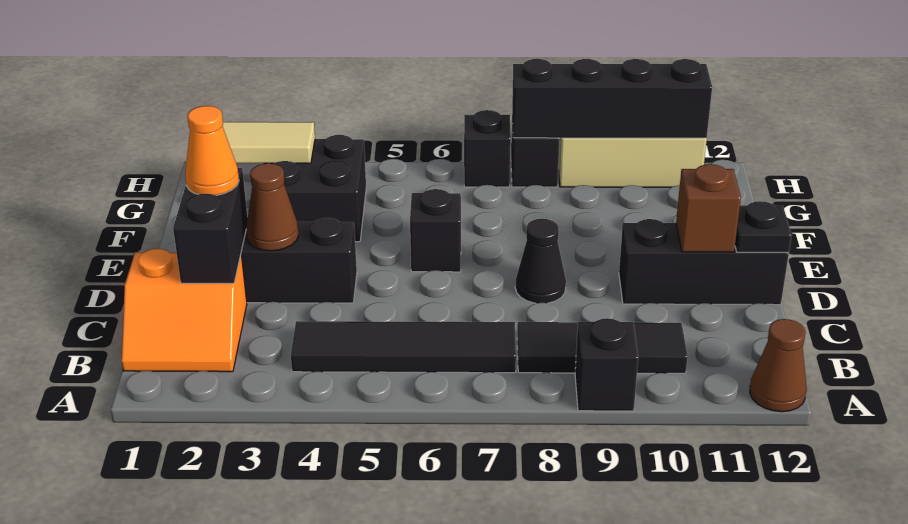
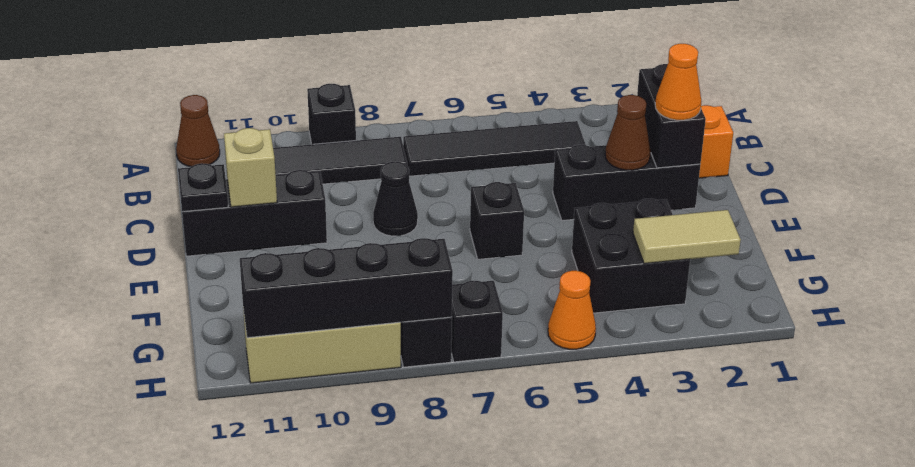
brown 1x1 brick [676,164,741,252] -> tan 1x1 brick [224,128,277,207]
none -> orange 1x1 cone [548,271,596,349]

